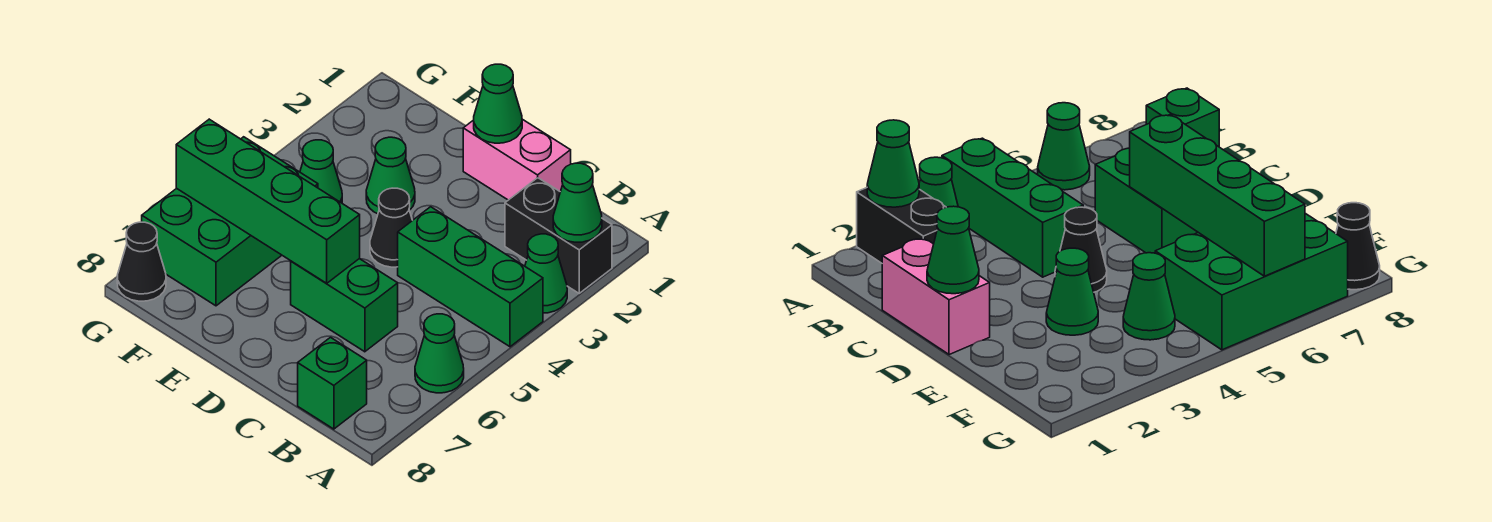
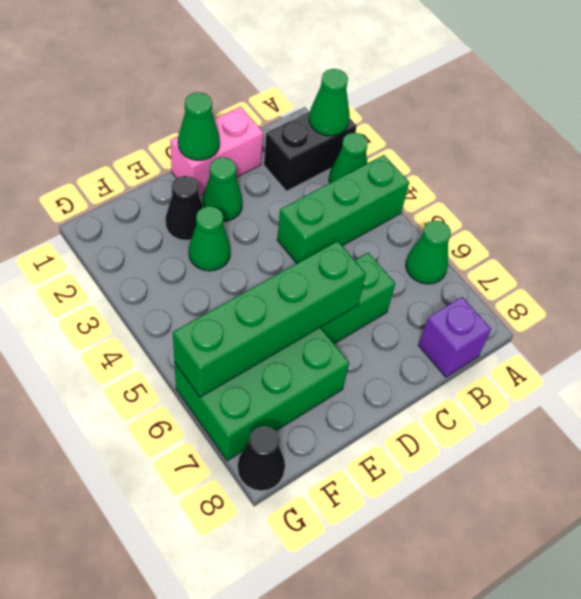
green 1x1 brick [298,337,367,429] -> purple 1x1 brick [418,297,491,377]
black 1x1 cone [370,188,412,267] -> black 1x1 cone moved to [165,176,203,240]
green 1x1 cone [300,140,342,203] -> green 1x1 cone moved to [202,157,243,222]
green 2x3 brick [142,137,318,306] -> green 2x3 brick turned to [175,327,349,461]

